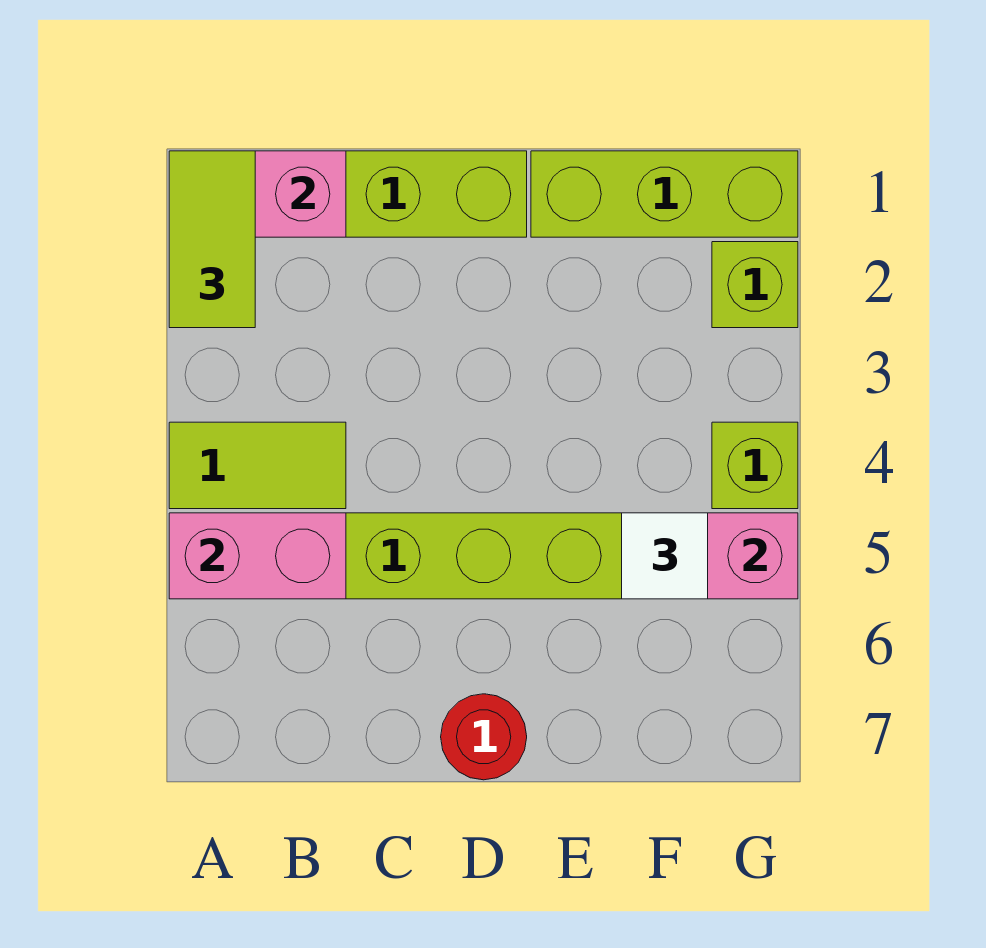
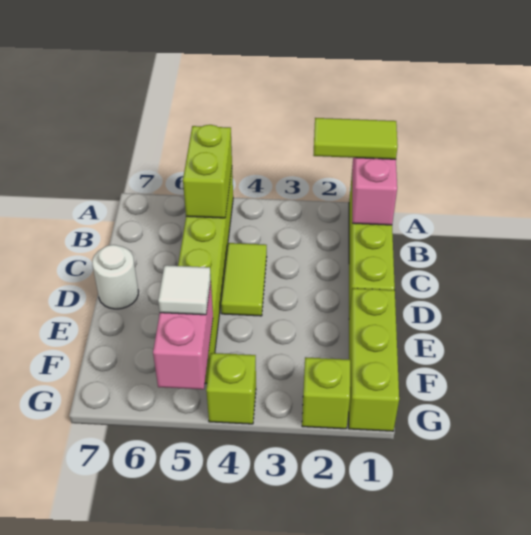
lime 1x2 tile [169,422,346,509] -> lime 1x2 tile moved to [221,243,267,316]
pink 1x2 brick [169,513,346,599] -> lime 1x2 brick [183,125,232,218]
red 1x1 round brick [441,694,527,780] -> white 1x1 round brick [92,245,138,309]

